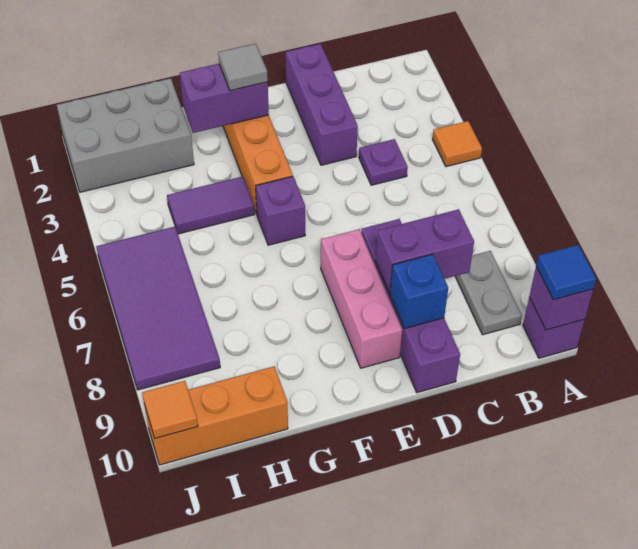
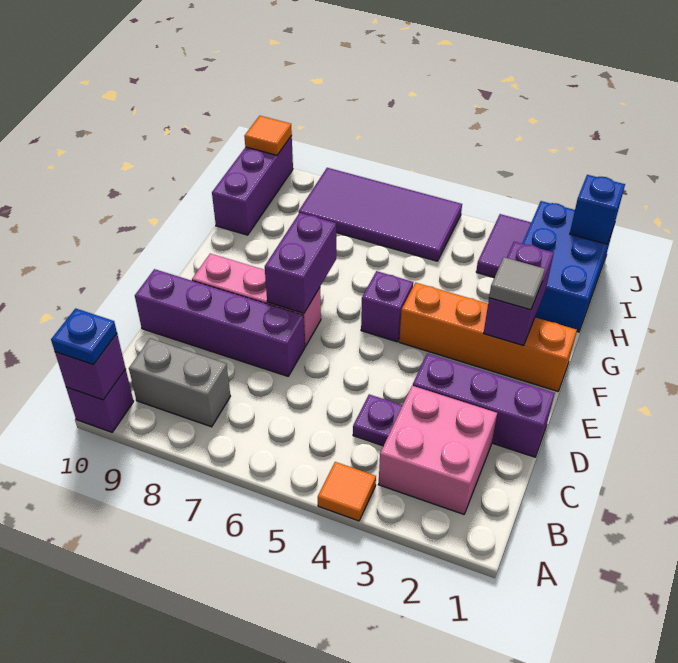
blue 1x1 tile [536,245,596,300] -> blue 1x1 plate [51,308,117,365]
none -> pink 2x2 brick [378,386,497,514]
grey 1x2 plate [455,251,522,335] -> grey 1x2 brick [129,339,230,427]
purple 1x2 brick [376,209,474,293] -> purple 1x2 brick moved to [265,213,336,313]
blue 1x1 brick [390,254,448,329] -> blue 1x1 brick moved to [570,175,625,244]
purple 1x2 tile [167,176,254,234] -> purple 1x2 tile moved to [476,214,531,278]
grey 2x3 brick [57,78,194,192] -> blue 2x3 brick [522,201,614,332]
orange 1x3 brick [144,366,288,465] -> purple 1x3 brick [212,136,293,235]

